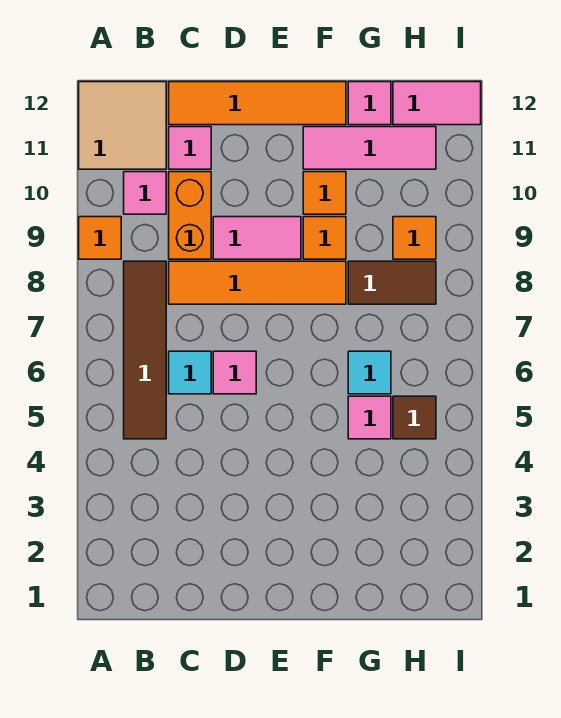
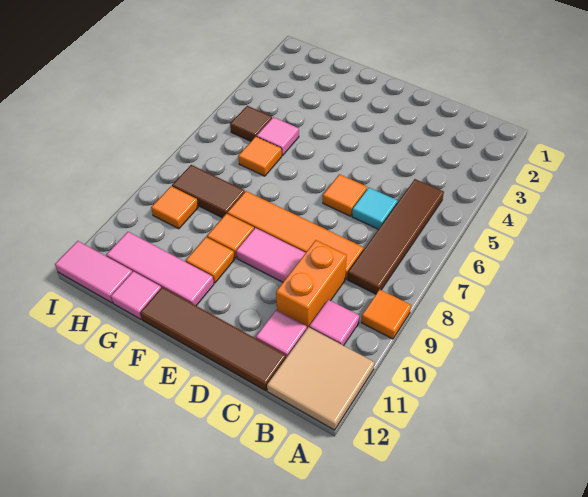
orange 1x4 tile [169,82,346,125] -> brown 1x4 tile [140,287,286,391]
pink 1x1 tile [213,351,256,394] -> orange 1x1 tile [323,174,367,216]
cyan 1x1 tile [348,351,391,394] -> orange 1x1 tile [238,137,282,176]

